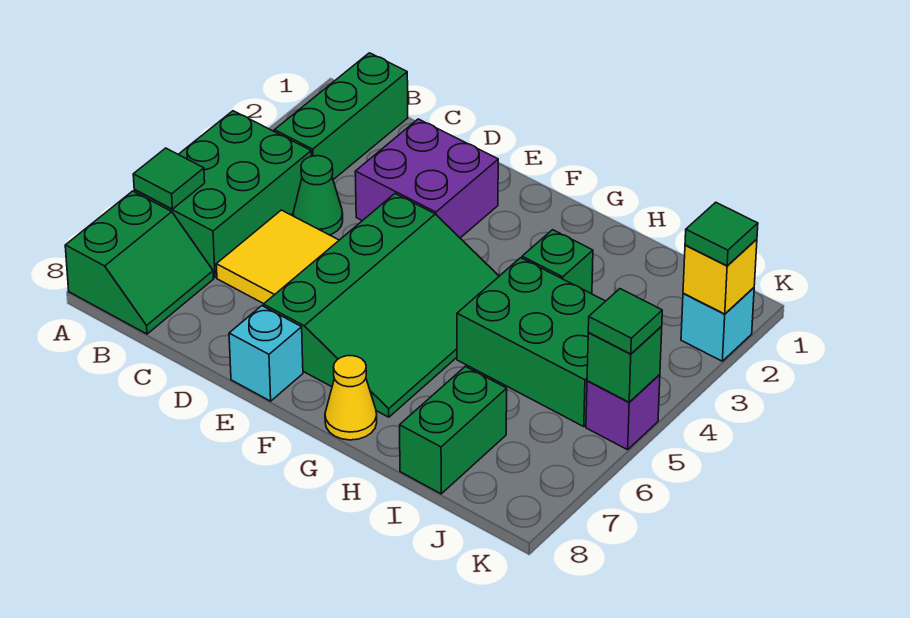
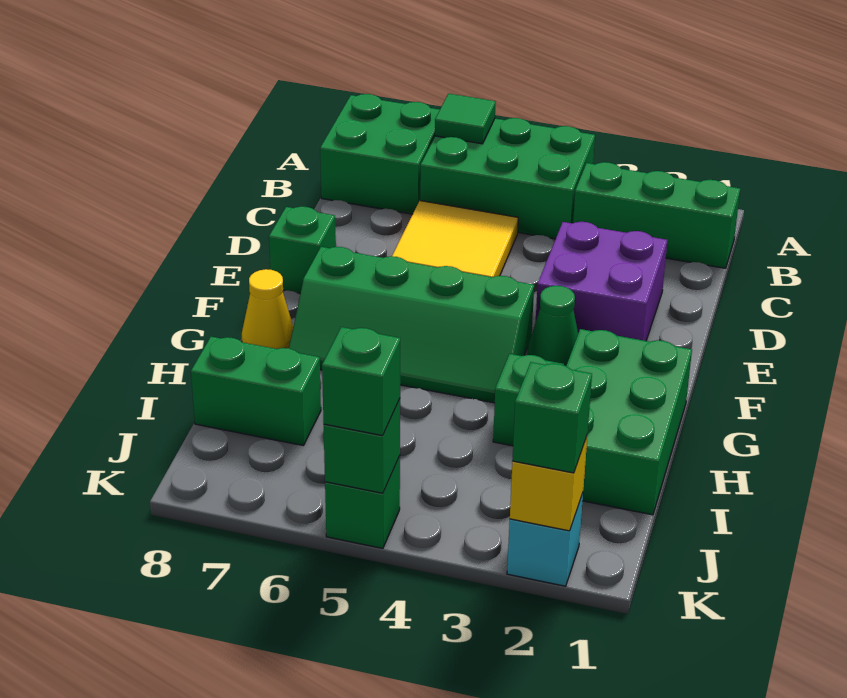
green 2x2 slope [65,191,213,334] -> green 2x2 brick [320,94,440,214]
green 1x1 cone [293,156,343,235] -> green 1x1 cone moved to [527,286,578,366]
green 3x4 slope [263,194,499,417] -> green 2x4 slope [289,247,534,403]
cyan 1x1 brick [229,306,303,401] -> green 1x1 brick [269,207,336,293]
green 2x3 brick [457,258,605,427] -> green 2x3 brick moved to [566,329,692,515]
green 1x1 tile [685,202,758,266] -> green 1x1 brick [512,362,592,473]
purple 1x1 brick [586,375,660,450] -> green 1x1 brick [325,456,400,548]
green 1x1 tile [588,289,662,354] -> green 1x1 brick [322,327,400,436]

